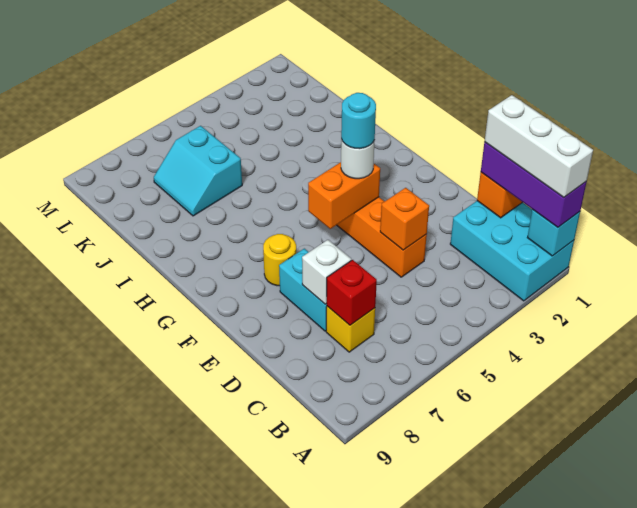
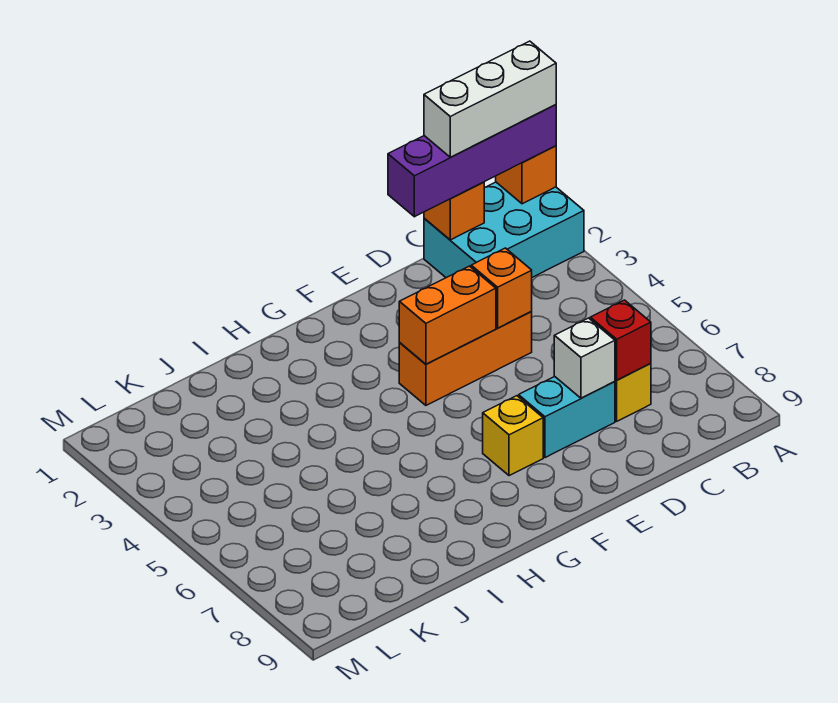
cyan 1x1 brick [527,209,580,256] -> orange 1x1 brick [496,146,556,204]
purple 1x3 brick [481,142,587,227] -> purple 1x4 brick [388,105,556,217]
orange 1x2 brick [308,162,380,229] -> orange 1x2 brick turned to [399,266,496,364]
white 1x1 round brick [341,139,375,179] -> none
cyan 1x1 round brick [341,93,376,149] -> none
yellow 1x1 round brick [263,234,296,286] -> yellow 1x1 brick [483,396,543,476]
cyan 2x2 slope [154,126,242,216] -> none

